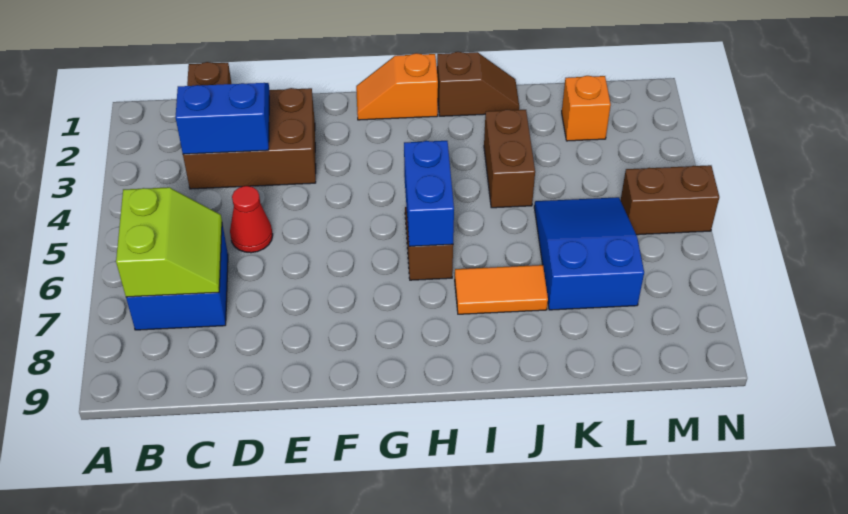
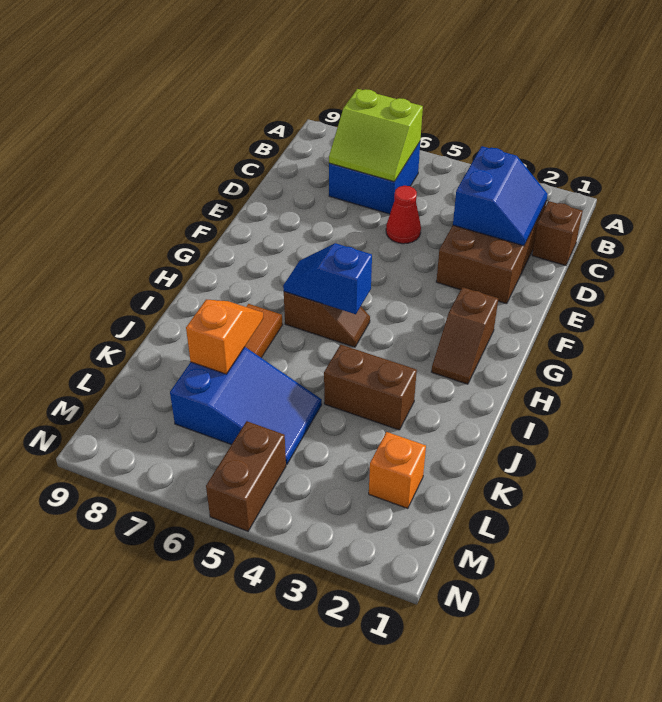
orange 1x2 slope [356,53,438,120] -> orange 1x2 slope moved to [186,300,263,374]
blue 1x2 brick [404,141,454,246] -> blue 1x2 slope [283,243,372,314]
brown 1x2 slope [437,52,519,116] -> brown 1x2 slope moved to [432,287,498,384]

